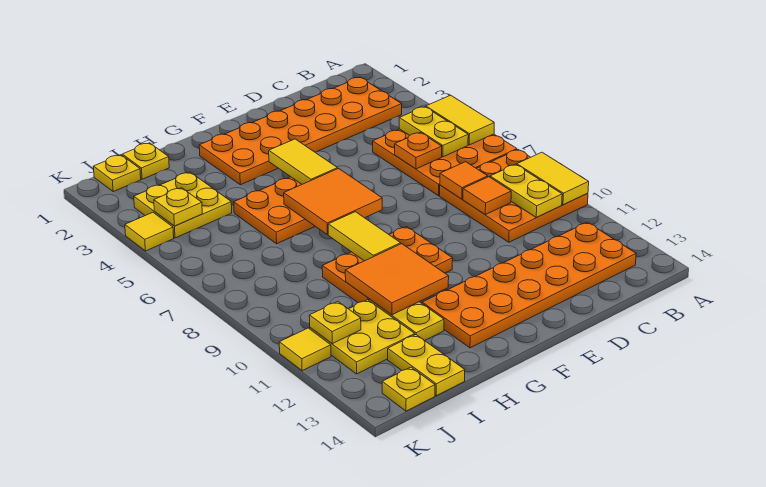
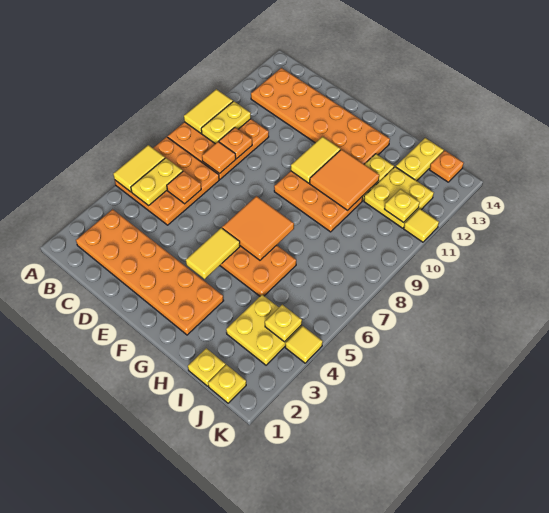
orange 1x1 tile [463,177,511,215] -> orange 1x1 plate [219,128,252,159]
yellow 1x2 tile [328,212,401,261] -> yellow 1x2 tile moved to [291,137,340,183]
yellow 1x1 plate [382,367,435,411] -> orange 1x1 plate [430,151,464,182]

